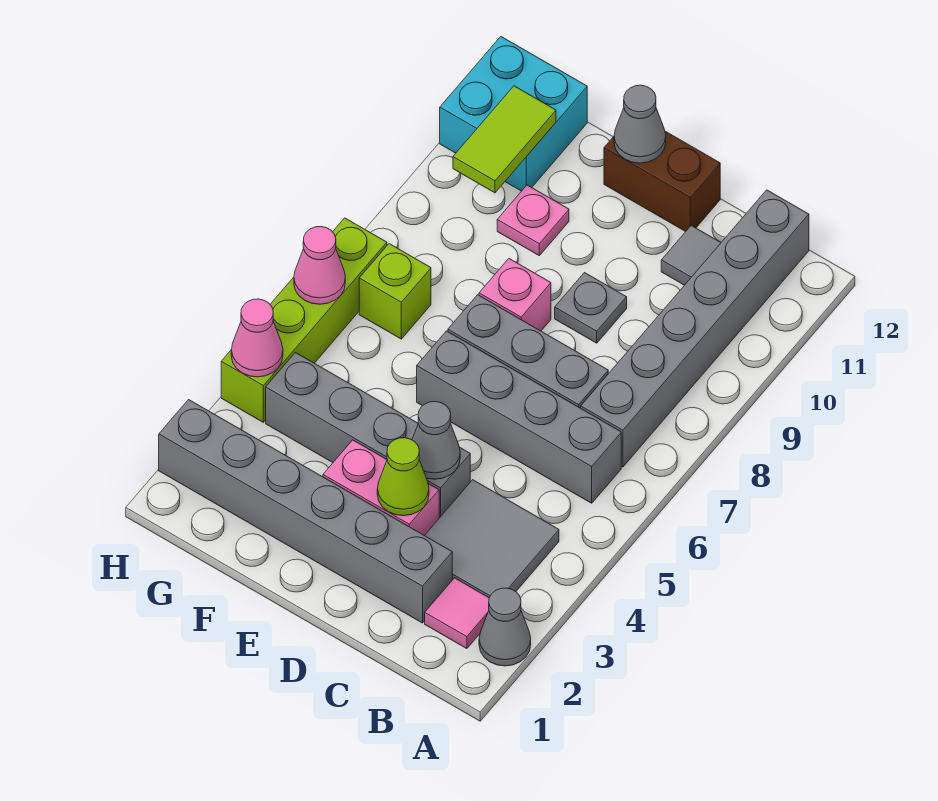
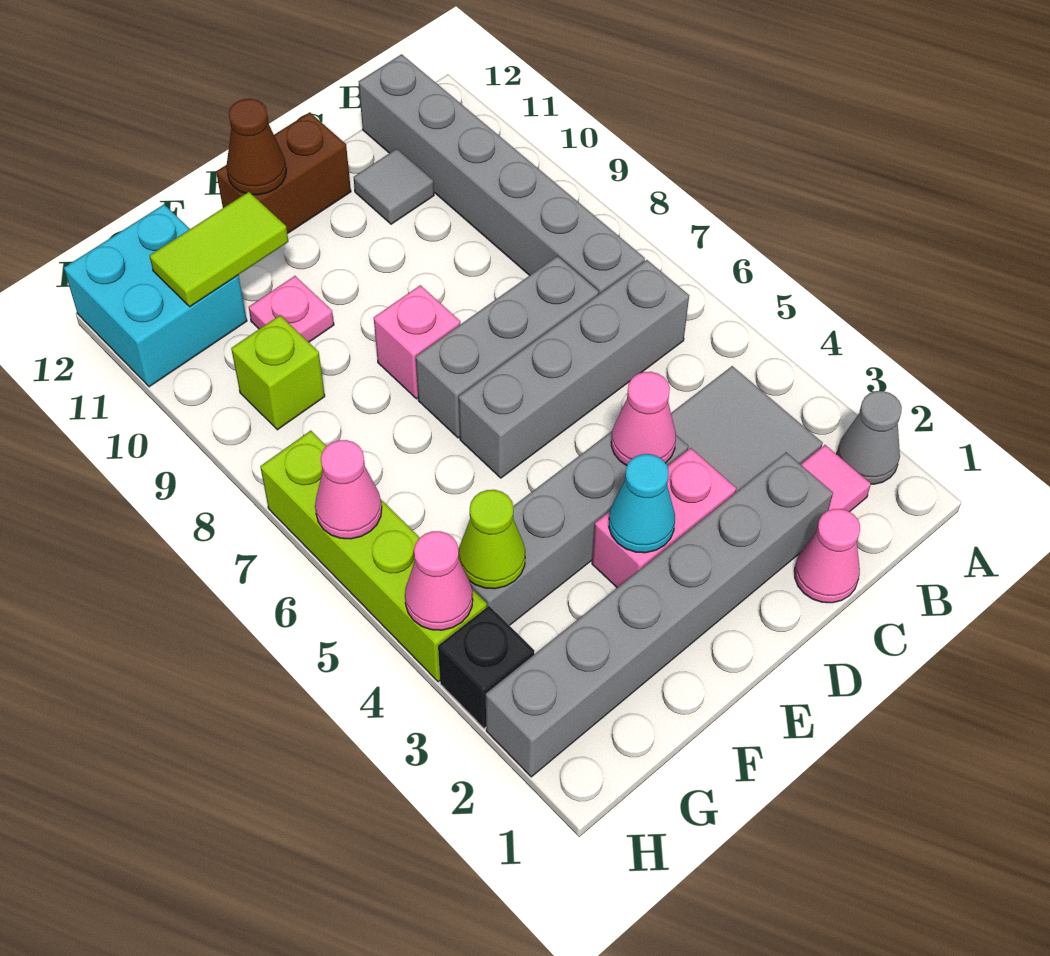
none -> pink 1x1 cone [794,509,860,603]
lime 1x1 cone [377,438,429,516] -> lime 1x1 cone moved to [459,490,525,589]
grey 1x1 cone [412,401,460,479] -> pink 1x1 cone [611,372,676,465]
grey 1x1 plate [555,273,627,343] -> none
none -> cyan 1x1 cone [609,454,675,553]
grey 1x1 cone [614,85,666,163] -> brown 1x1 cone [226,99,287,195]
lime 1x1 brick [359,244,431,339] -> lime 1x1 brick moved to [231,315,325,430]
lime 1x2 tile [453,86,556,193] -> lime 1x2 tile turned to [149,192,288,307]
none -> black 1x1 brick [438,606,535,729]

